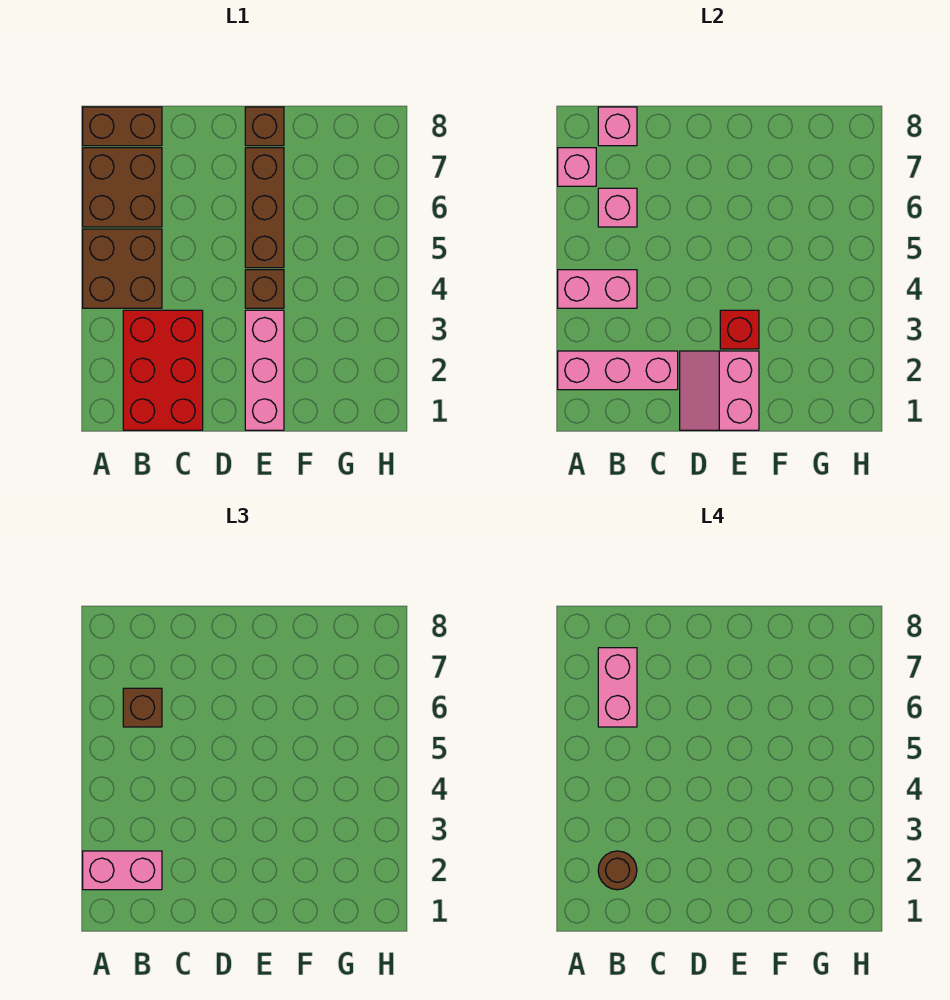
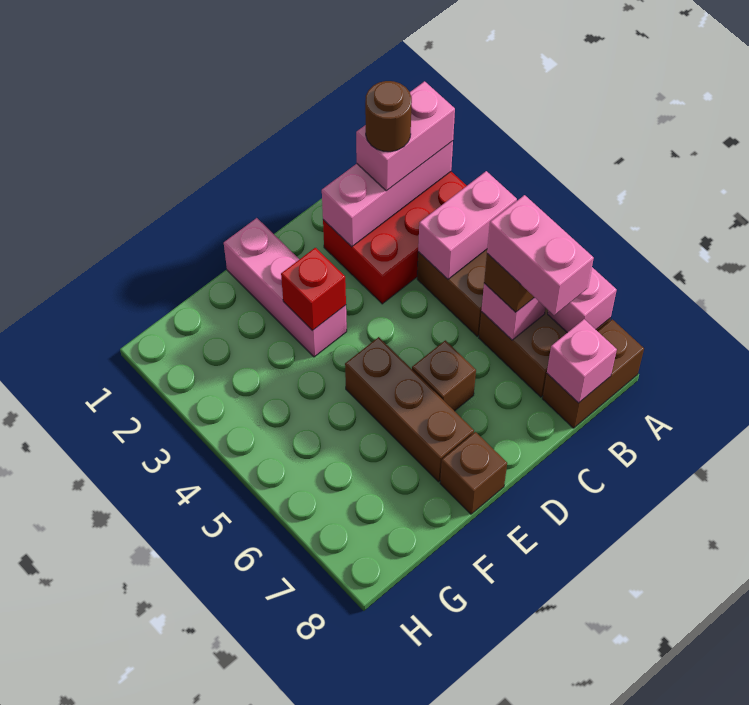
red 2x3 brick [123,310,203,430] -> red 2x3 brick turned to [323,172,467,304]
pink 2x2 slope [680,351,759,430] -> none
brown 1x1 brick [245,270,284,308] -> brown 1x1 brick moved to [412,340,476,411]

